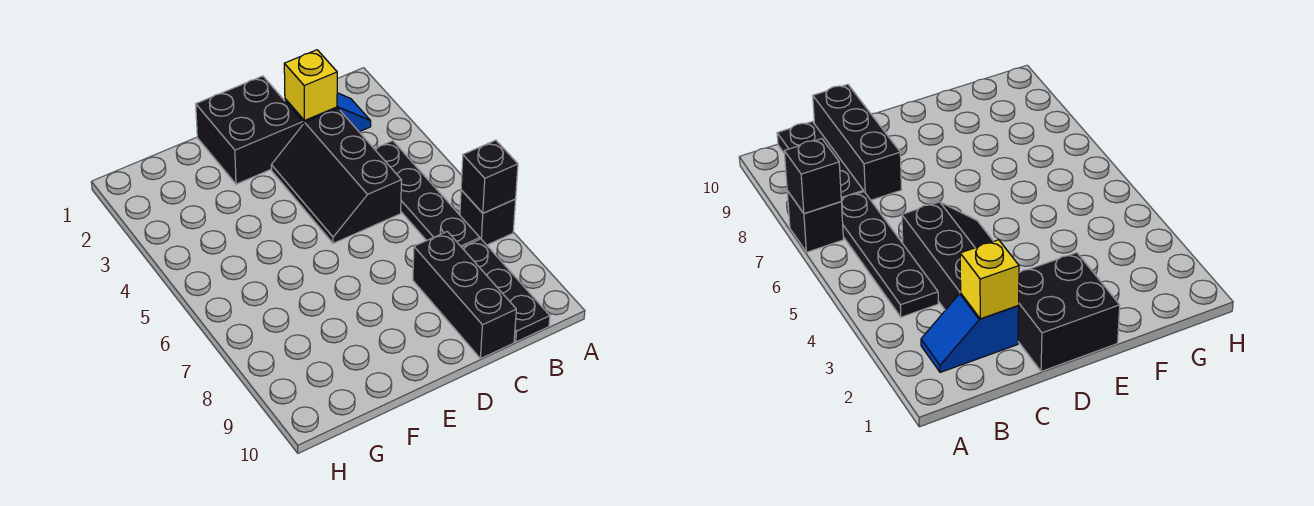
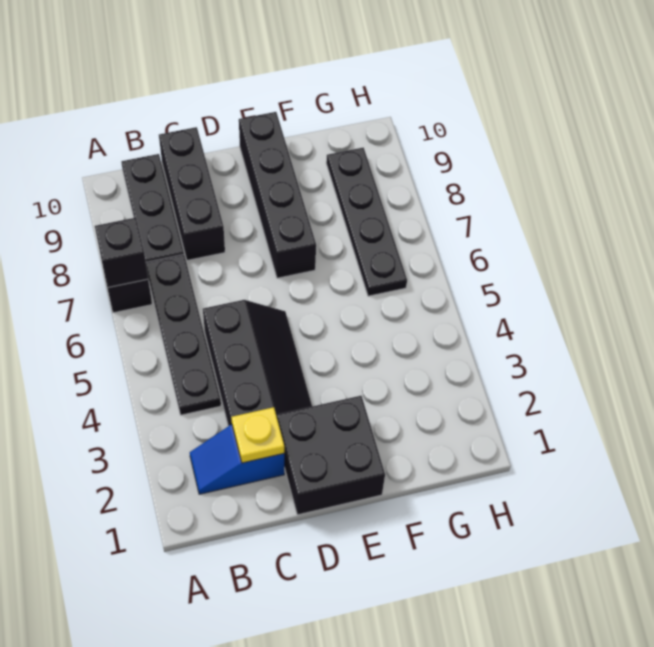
yellow 1x1 brick [284,50,337,121] -> yellow 1x1 plate [232,407,284,463]
none -> black 1x4 brick [239,112,316,278]
none -> black 1x4 plate [326,148,407,296]

